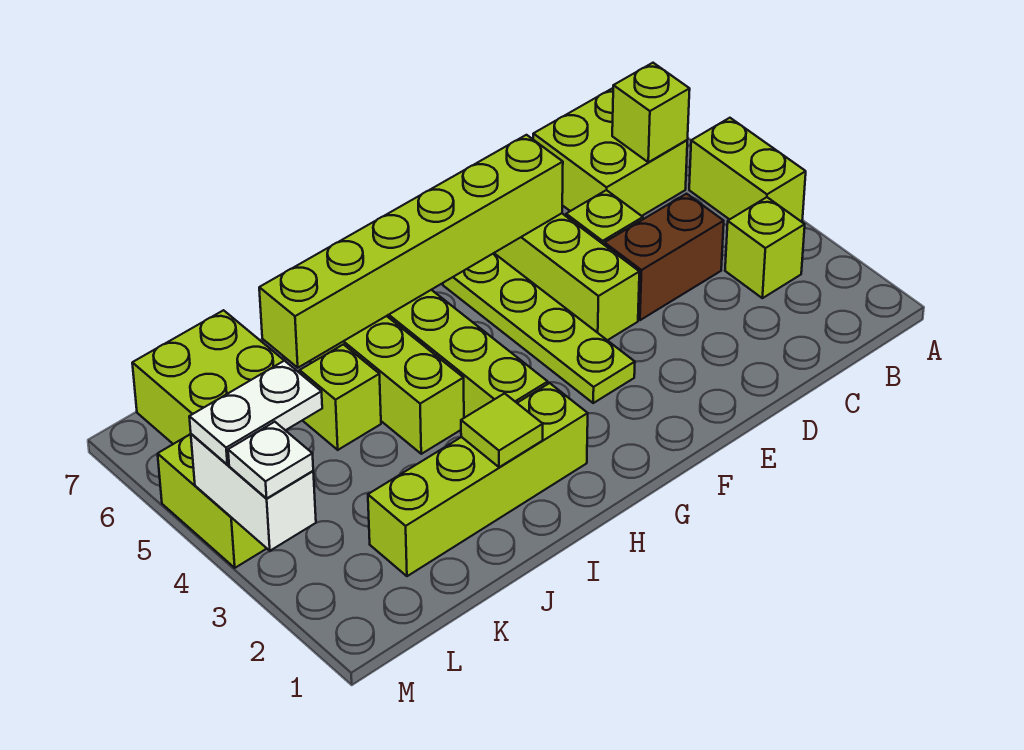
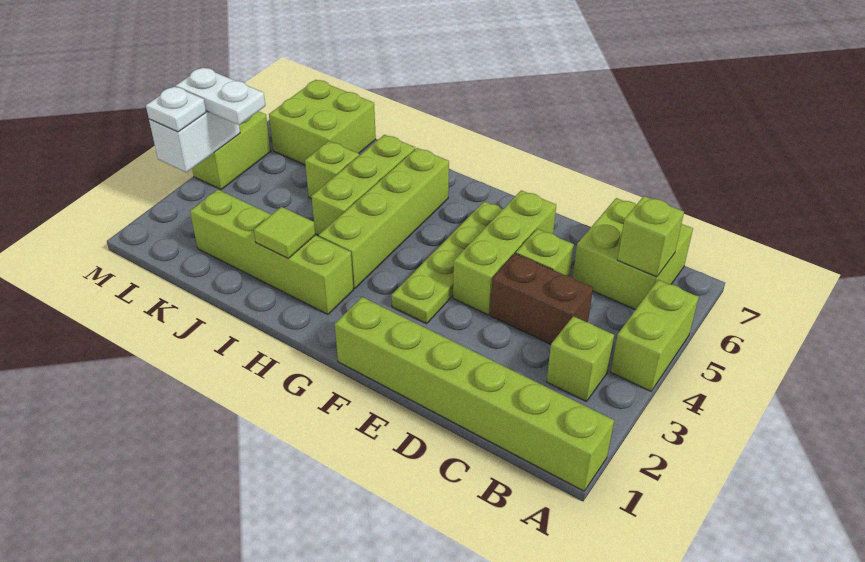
lime 1x6 brick [259,135,563,368] -> lime 1x6 brick moved to [335,297,614,491]

